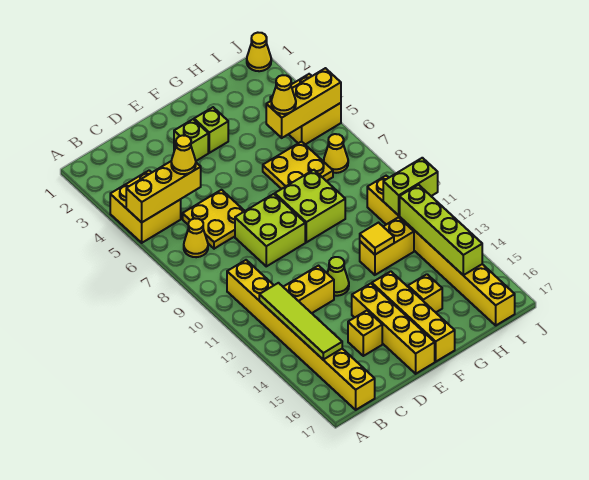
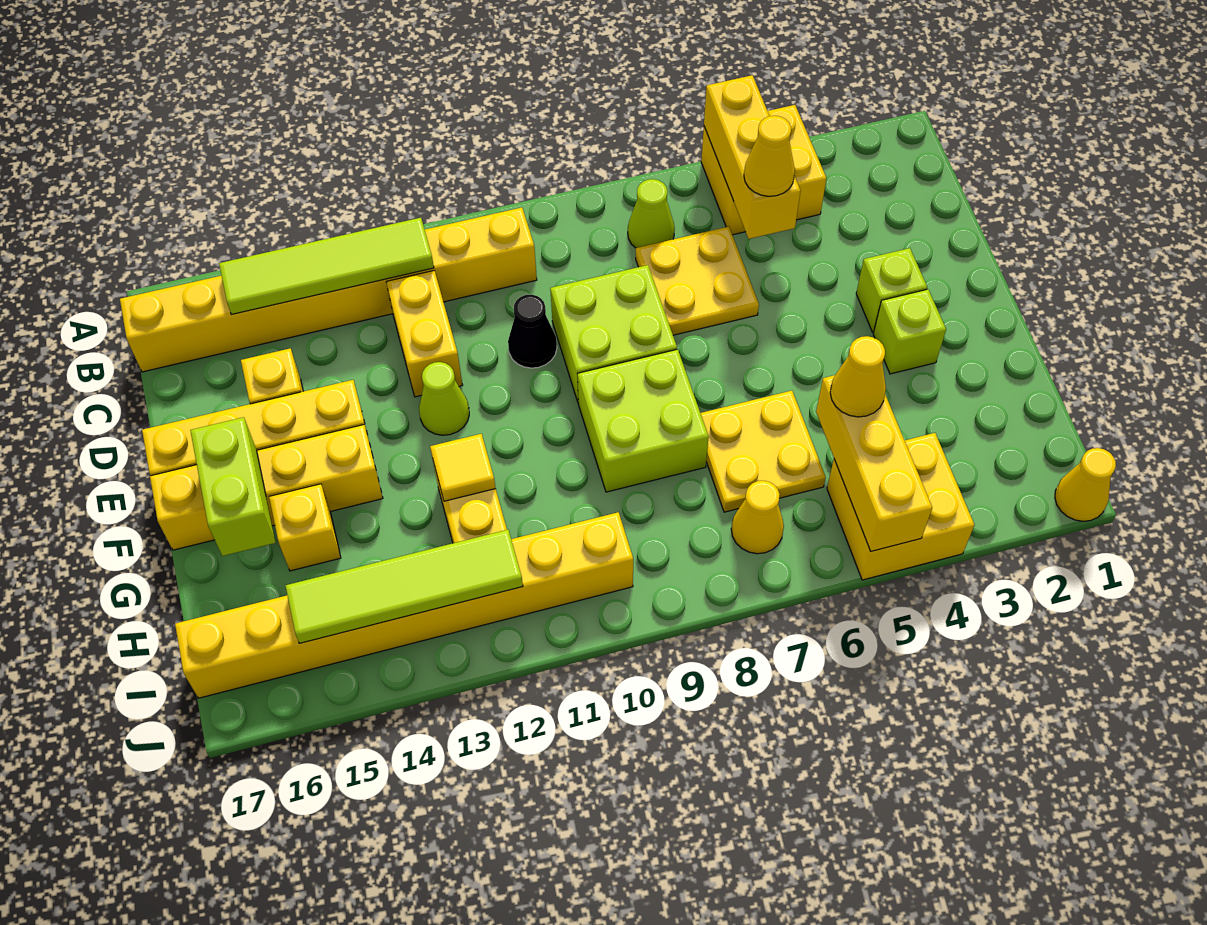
yellow 1x1 cone [184,219,208,257] -> lime 1x1 cone [628,179,675,248]
none -> black 1x1 cone [508,295,557,368]
lime 1x2 brick [383,158,438,215] -> lime 1x2 brick moved to [190,417,276,556]
lime 1x4 brick [400,185,482,275] -> lime 1x4 tile [285,530,523,643]

